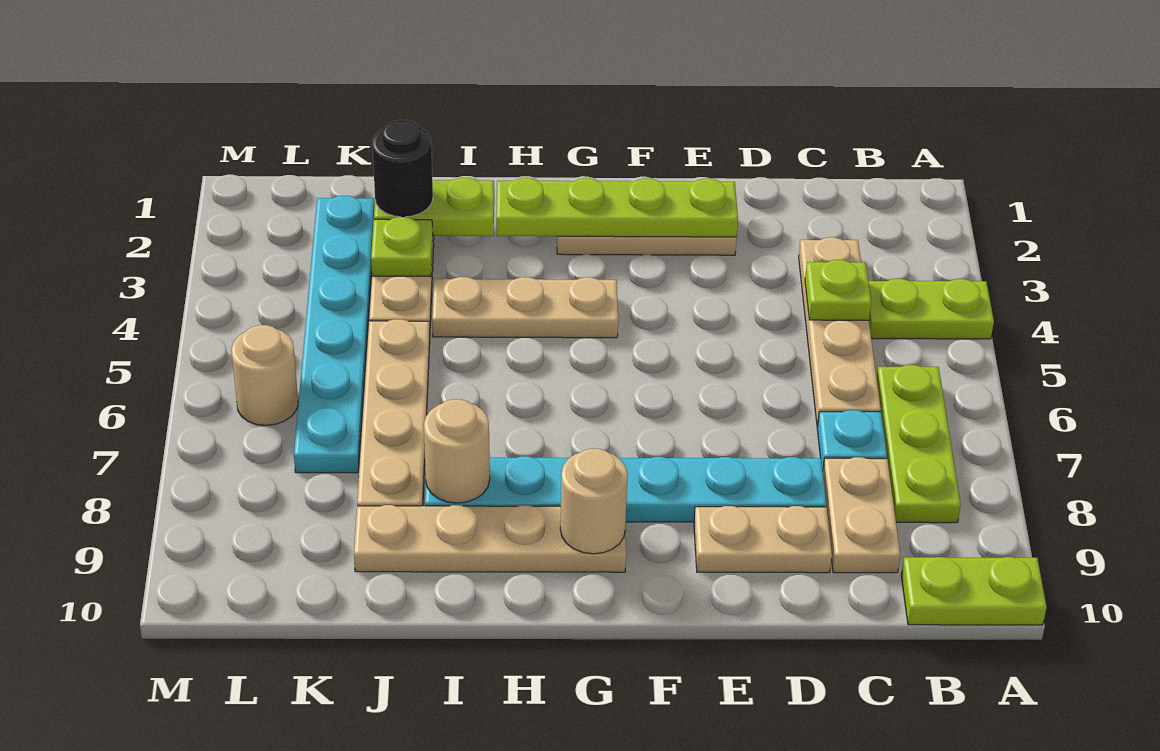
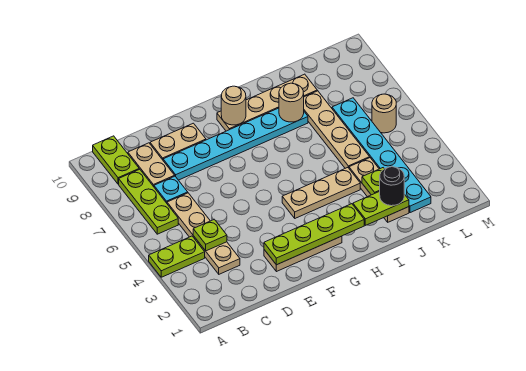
lime 1x2 plate [901,557,1047,625] -> lime 1x2 plate turned to [93,136,139,184]

